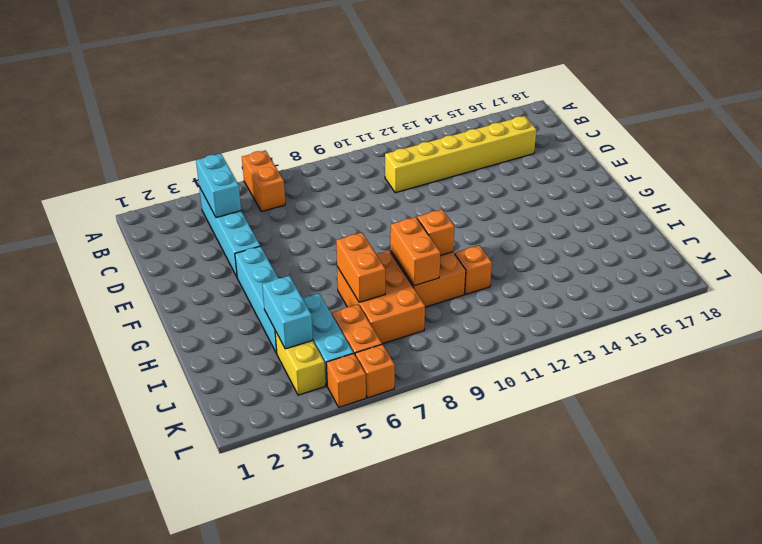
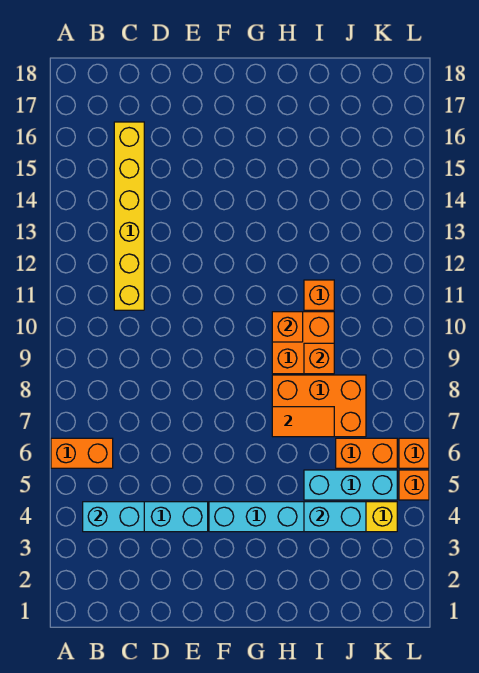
orange 1x2 brick [336,233,385,302] -> orange 1x2 tile [272,407,334,437]
orange 1x2 brick [390,217,440,286] -> orange 1x1 brick [304,343,334,374]

